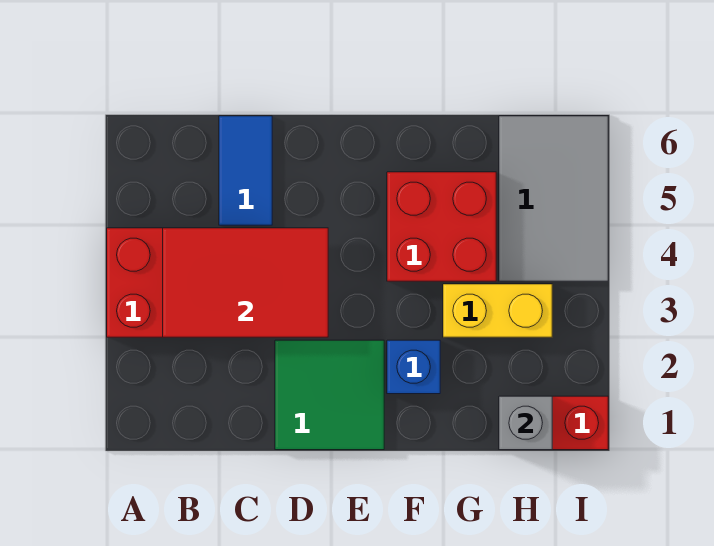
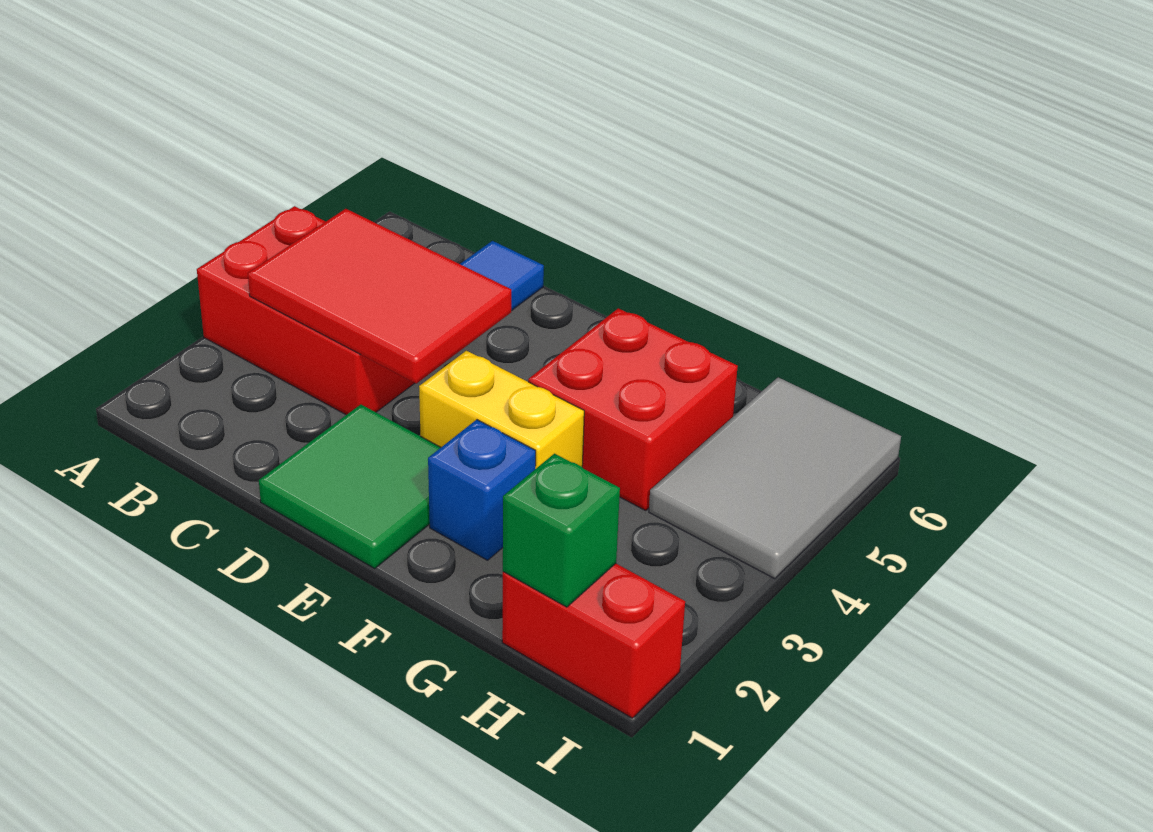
yellow 1x2 brick [443,284,552,337] -> yellow 1x2 brick moved to [419,351,584,469]
grey 1x1 brick [499,396,552,450] -> green 1x1 brick [503,454,620,607]

